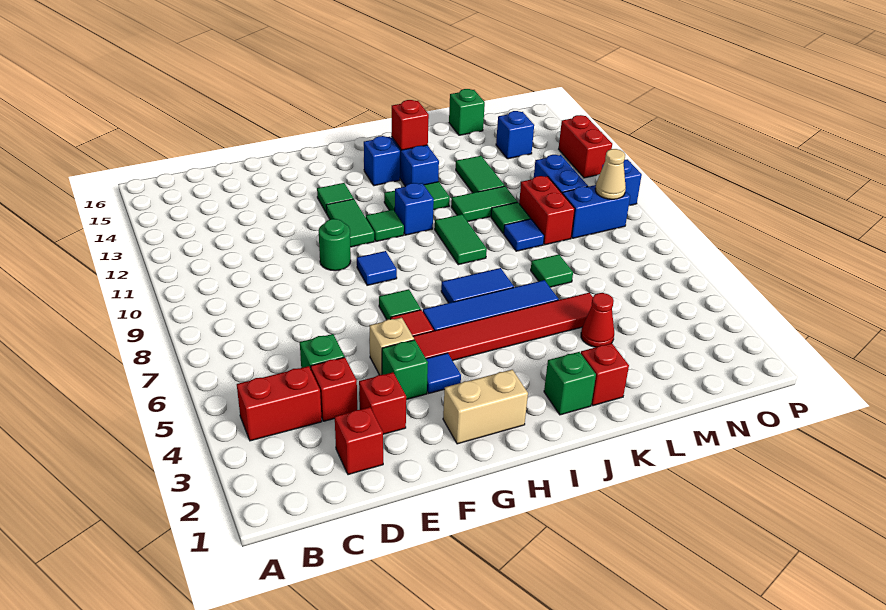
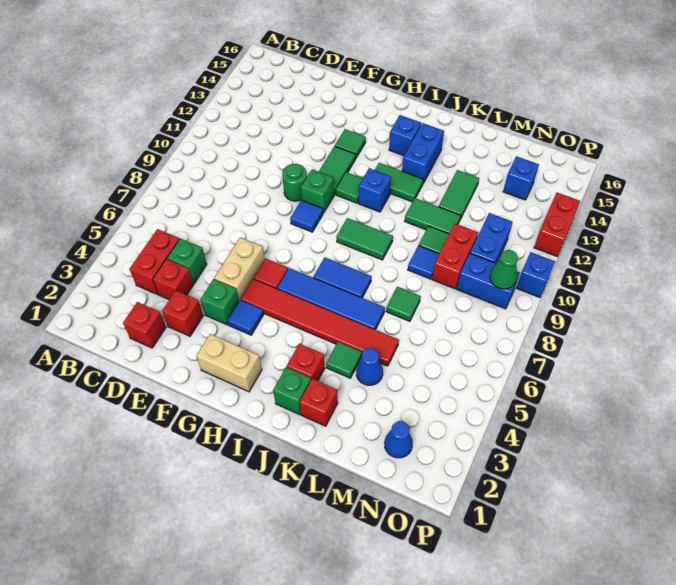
red 1x2 brick [237,366,322,441] -> red 1x2 brick turned to [130,229,180,294]
tan 1x1 brick [370,317,414,375] -> tan 1x2 brick [214,237,265,301]
green 1x1 tile [379,289,421,320] -> green 1x1 tile moved to [326,342,362,378]
green 1x2 tile [435,214,487,265] -> green 1x2 tile turned to [337,218,393,260]
red 1x1 brick [391,100,429,150] -> red 1x1 brick moved to [287,344,325,381]
red 1x1 cone [581,293,614,347] -> blue 1x1 cone [356,348,383,385]
green 1x1 brick [449,89,485,135] -> green 1x1 brick moved to [301,169,334,213]
none -> blue 1x1 cone [385,421,413,458]
tan 1x1 cone [595,149,626,199] -> green 1x1 cone [490,250,518,289]

